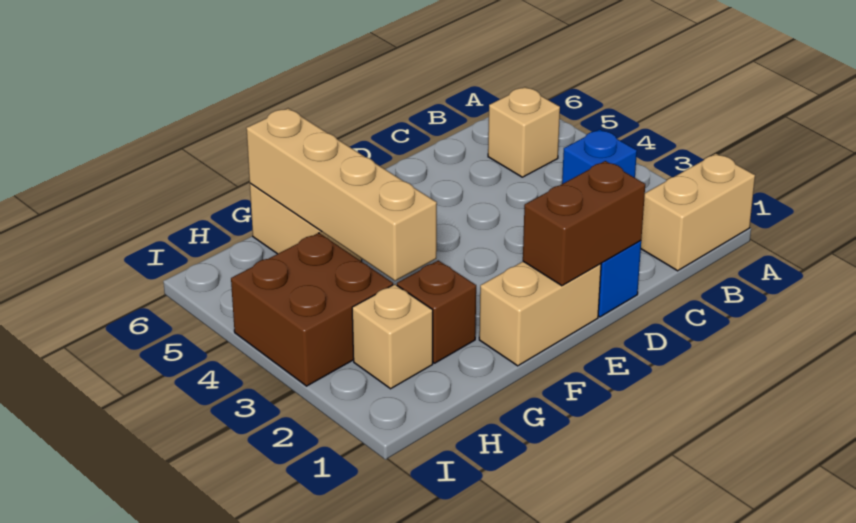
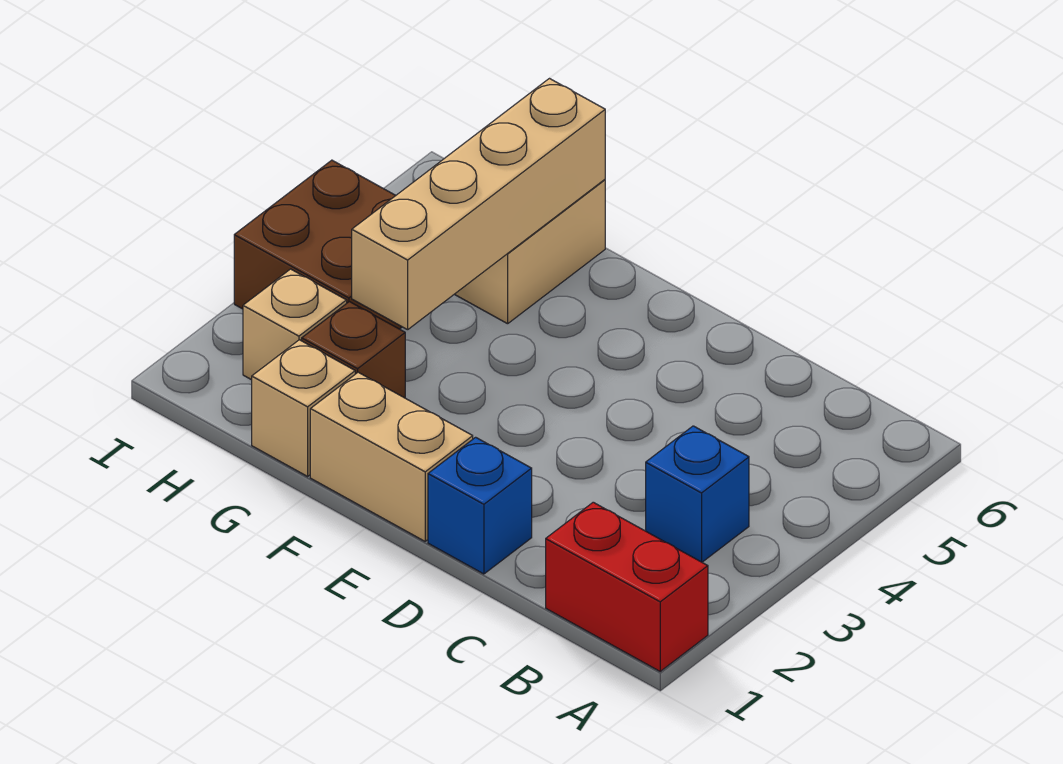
tan 1x2 brick [641,154,755,271] -> red 1x2 brick [546,502,708,671]
tan 1x1 brick [488,87,560,177] -> tan 1x1 brick moved to [252,340,355,476]
brown 1x2 brick [523,161,645,286] -> none

